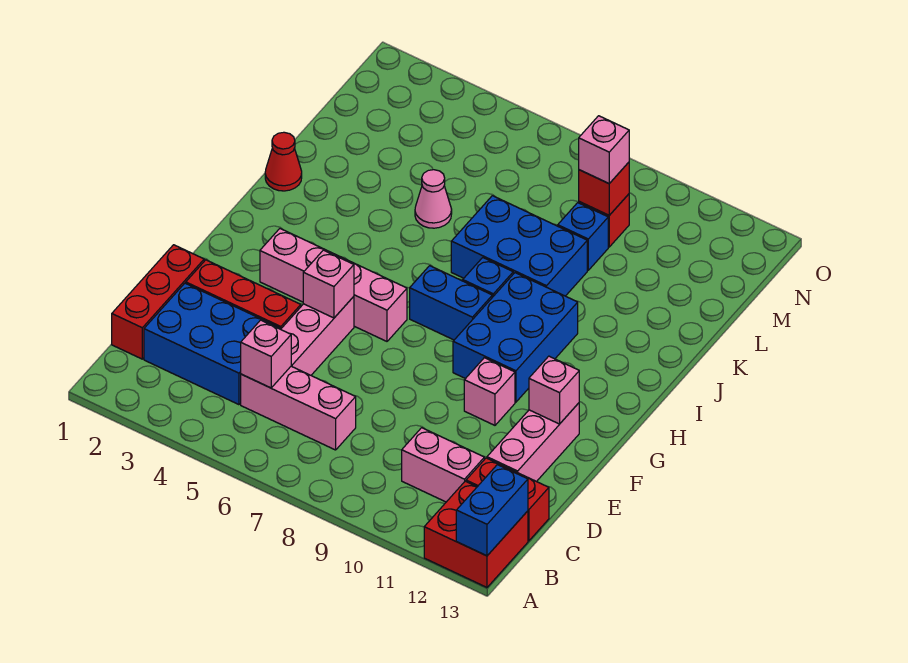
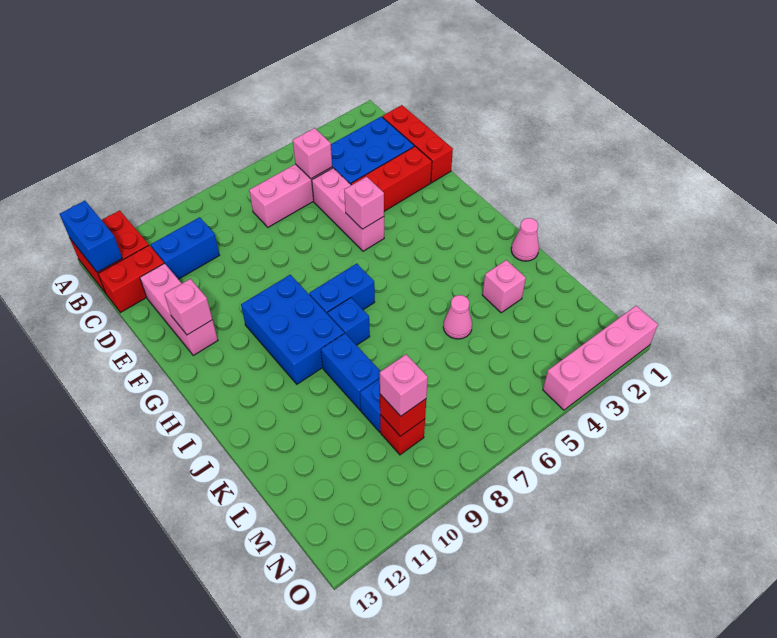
pink 1x2 brick [402,428,484,502] -> blue 1x2 brick [151,217,219,279]
pink 1x1 brick [464,358,515,425] -> pink 1x1 brick moved to [482,260,526,313]
pink 1x4 brick [260,229,407,341] -> pink 1x4 brick moved to [543,306,658,410]
red 1x1 cone [265,132,302,191] -> pink 1x1 cone [511,218,539,261]
blue 2x3 brick [451,196,587,296] -> blue 1x2 brick [321,333,380,410]

